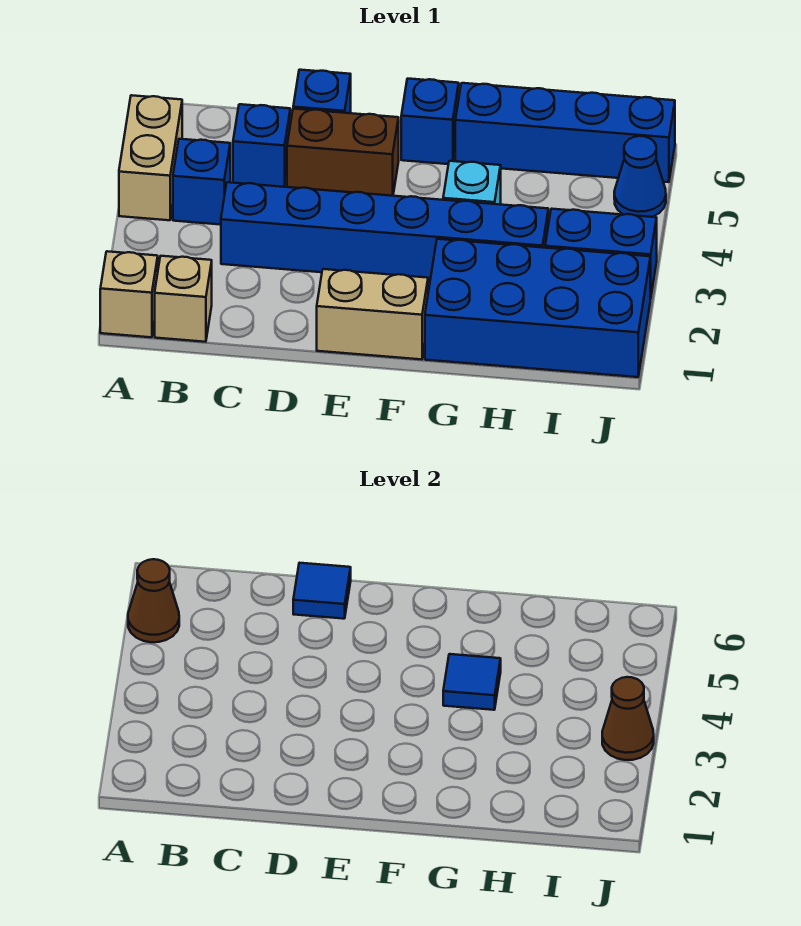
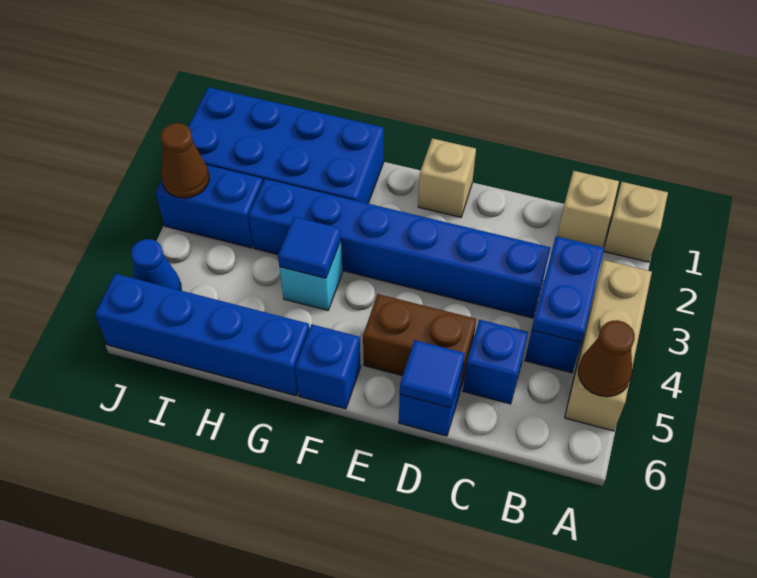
tan 1x2 brick [119,95,182,220] -> tan 1x3 brick [565,260,652,431]
none -> blue 1x2 plate [532,236,604,342]
tan 1x2 brick [317,269,428,359] -> tan 1x1 brick [418,138,476,217]

